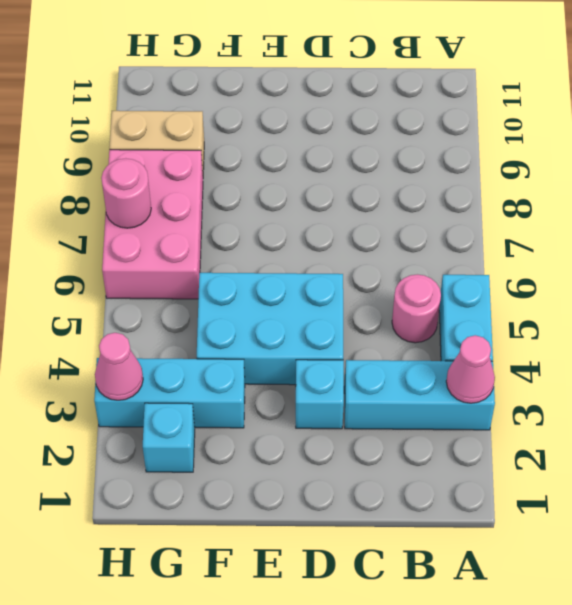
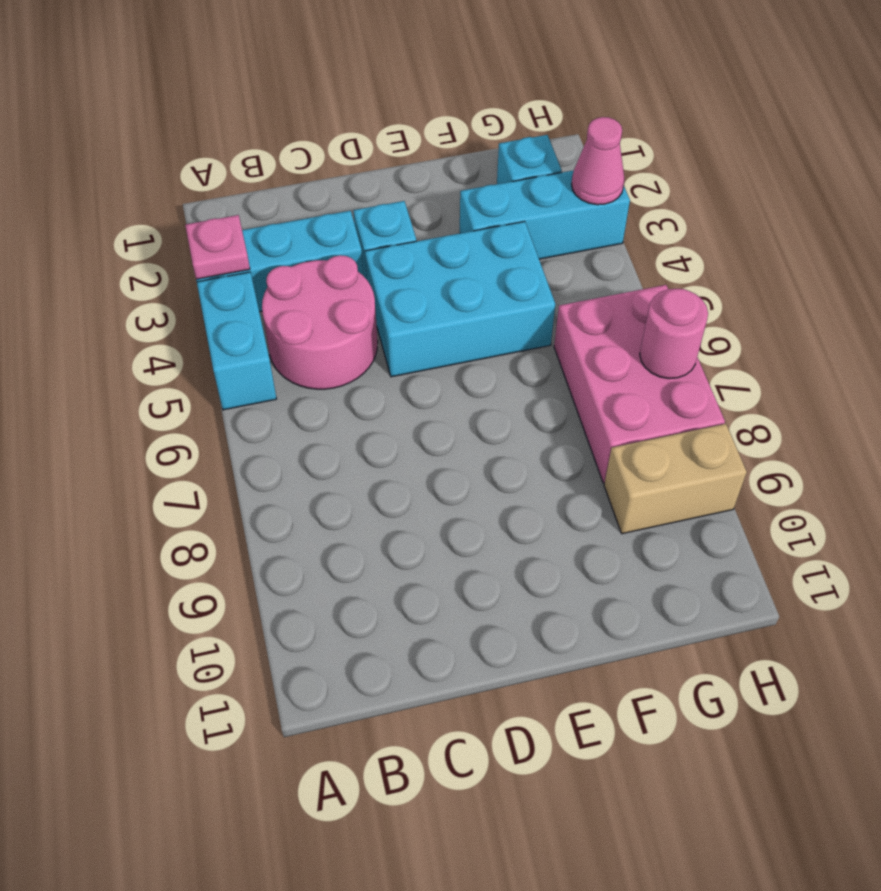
pink 1x1 cone [446,335,495,403] -> pink 1x1 plate [185,215,250,280]
pink 1x1 round brick [392,274,441,343] -> pink 2x2 round brick [262,255,378,389]

